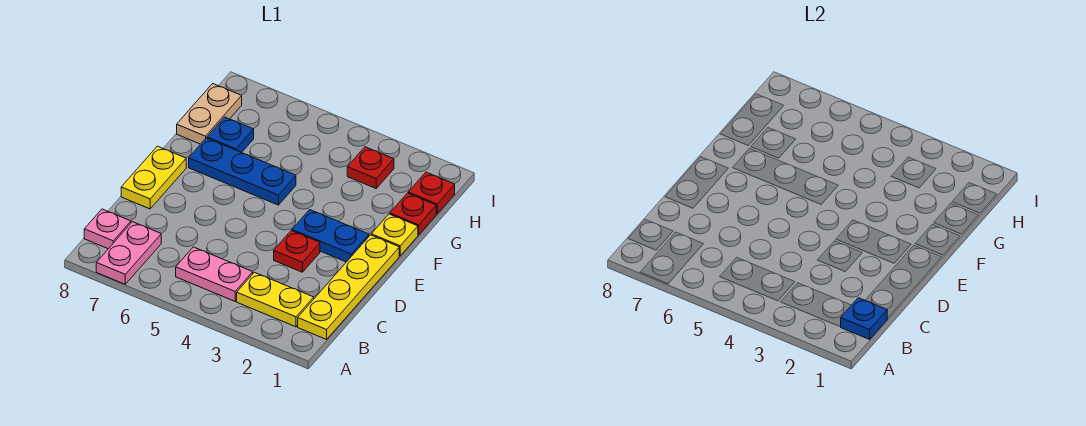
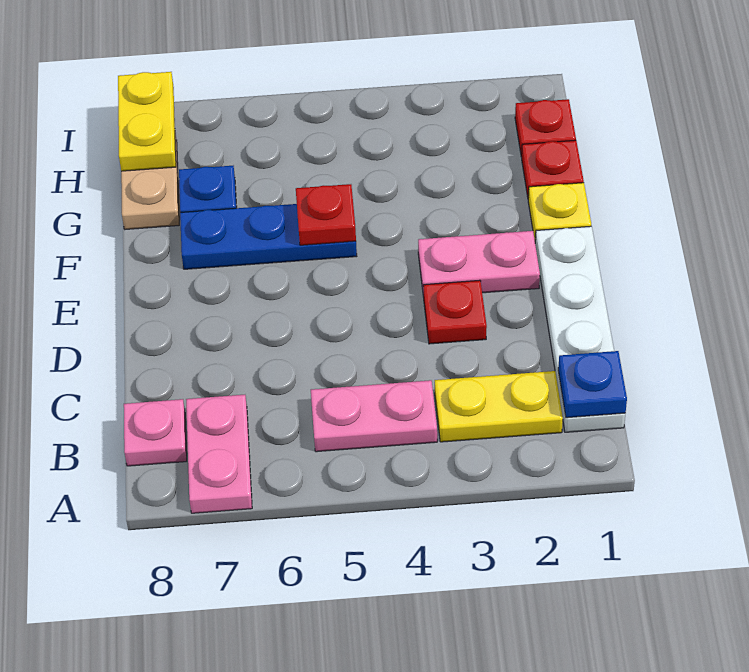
yellow 1x4 plate [298,235,399,339] -> white 1x4 plate [535,226,625,432]
yellow 1x2 plate [121,146,186,209] -> yellow 1x2 plate moved to [118,72,176,171]
blue 1x2 plate [292,210,369,262] -> pink 1x2 plate [418,231,540,297]
red 1x1 plate [347,147,394,188] -> red 1x1 plate moved to [296,184,356,245]

